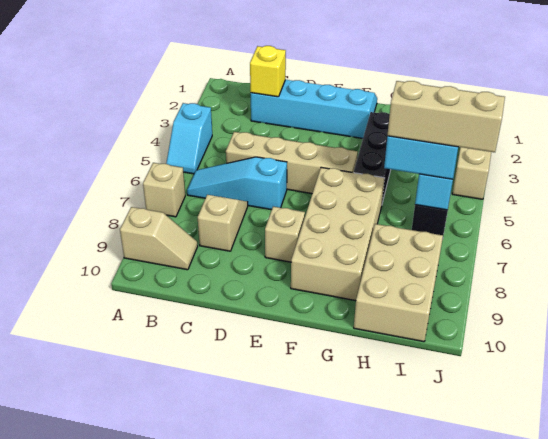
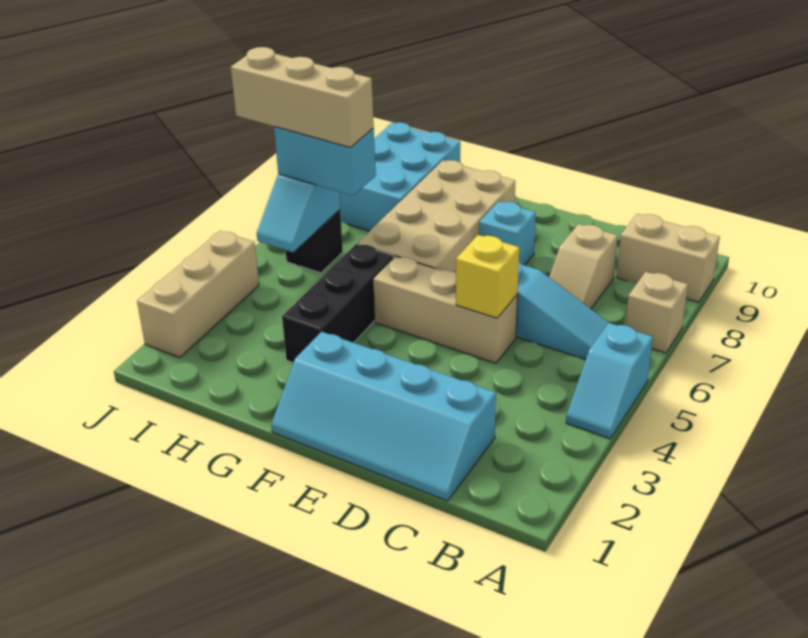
cyan 1x2 slope [166,103,212,174] -> cyan 1x2 slope turned to [566,323,653,439]
tan 1x2 slope [120,207,198,270] -> tan 1x2 brick [617,214,720,302]
yellow 1x1 brick [250,46,286,97] -> yellow 1x1 brick moved to [456,235,519,318]
tan 1x4 brick [226,132,358,194] -> tan 1x3 brick [373,256,518,363]
tan 1x1 brick [265,207,305,262] -> cyan 1x1 brick [479,201,536,265]
tan 2x3 brick [354,224,443,342] -> cyan 2x3 brick [339,122,460,231]

